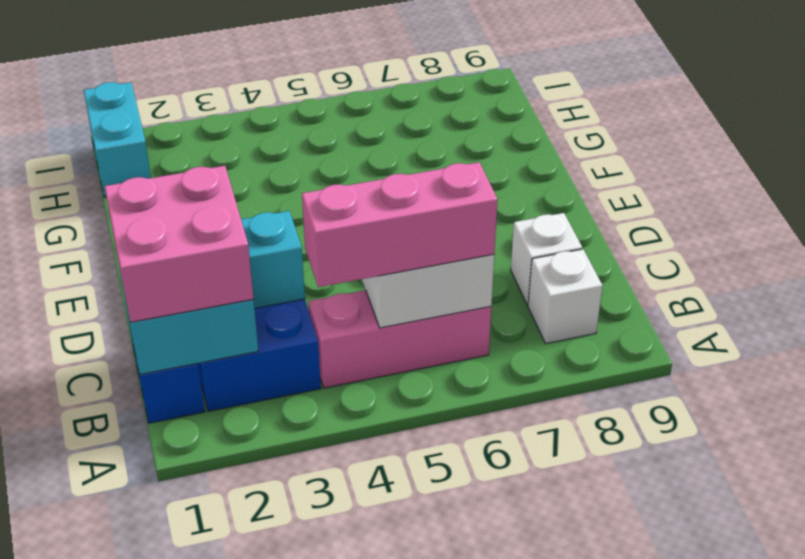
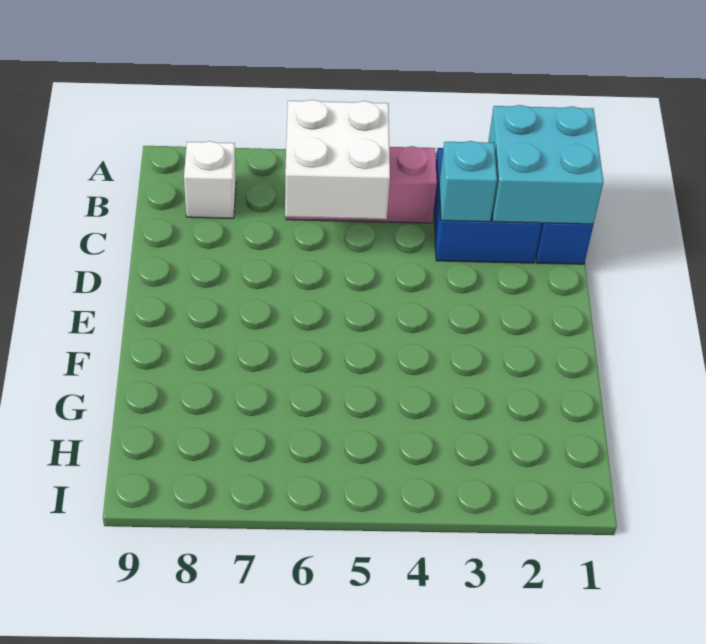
pink 2x2 brick [104,166,254,322] -> none
pink 1x3 brick [302,162,498,287] -> none
white 1x1 brick [511,213,582,305] -> none
cyan 1x2 brick [84,82,151,197] -> none

